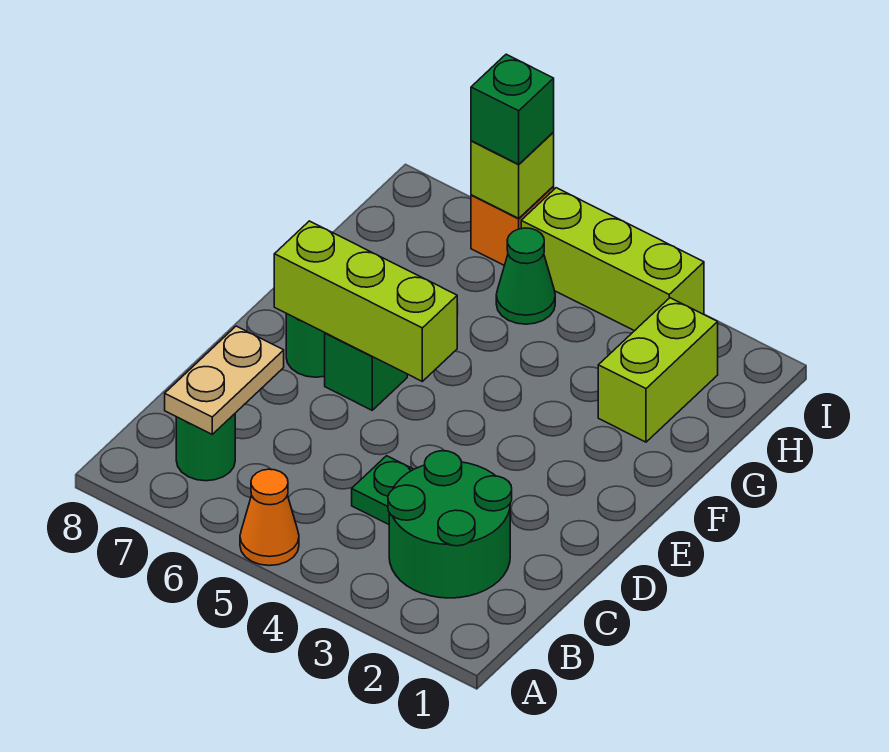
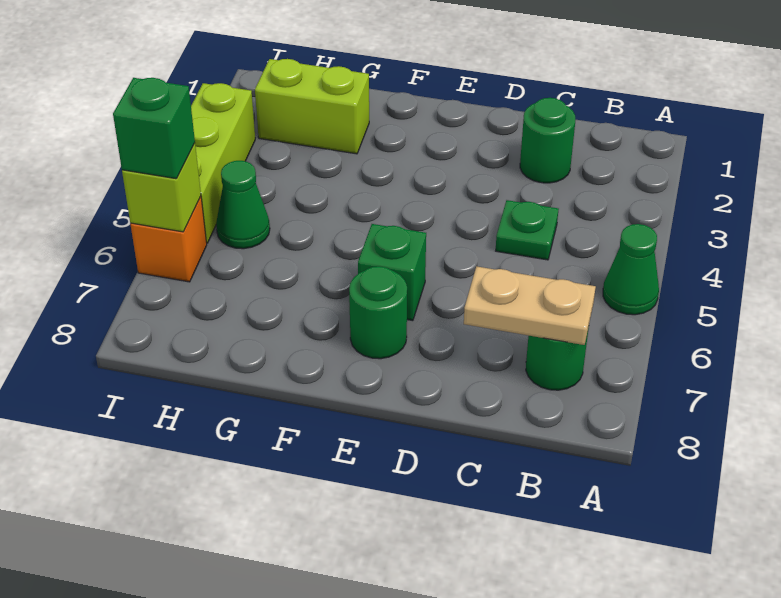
orange 1x1 cone [240,469,299,566] -> green 1x1 cone [603,224,659,315]
green 2x2 round brick [388,451,512,598] -> green 1x1 round brick [520,98,575,183]
lime 1x3 brick [274,221,457,381] -> none

